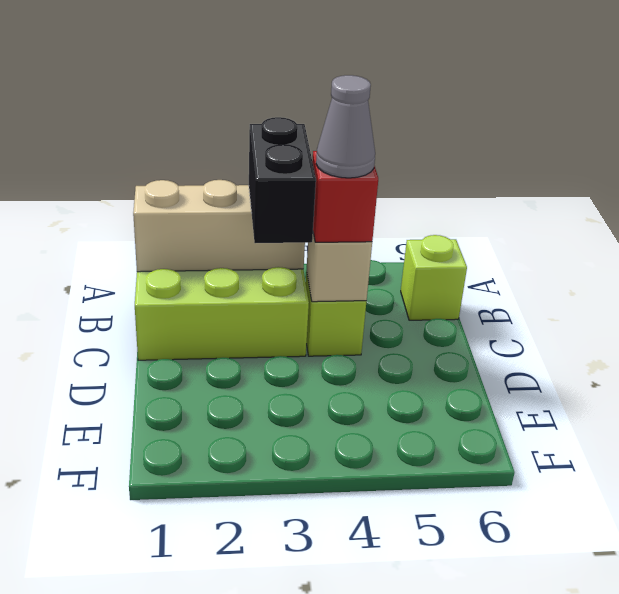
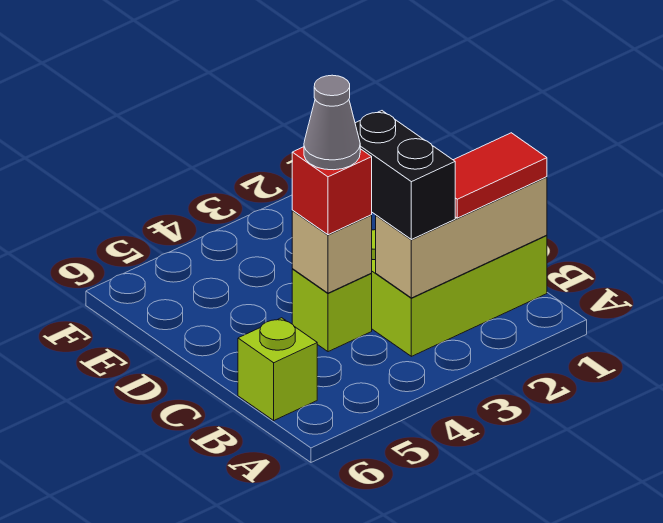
none -> red 1x2 tile [454,133,547,218]

